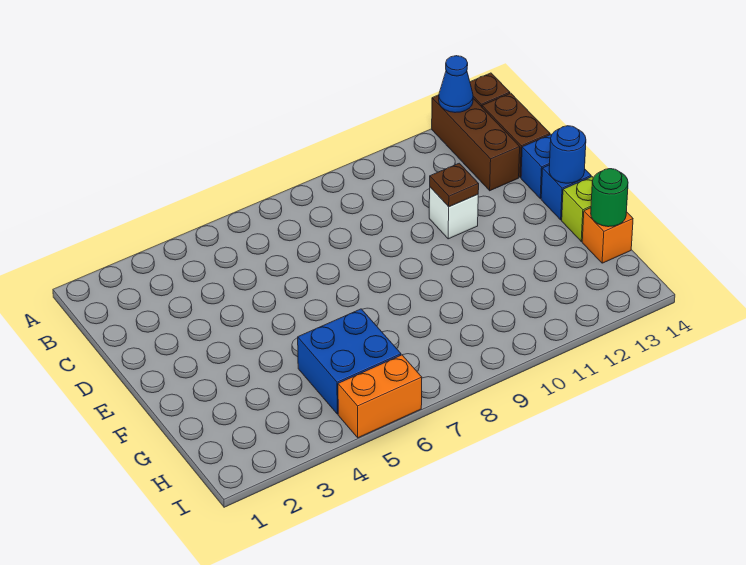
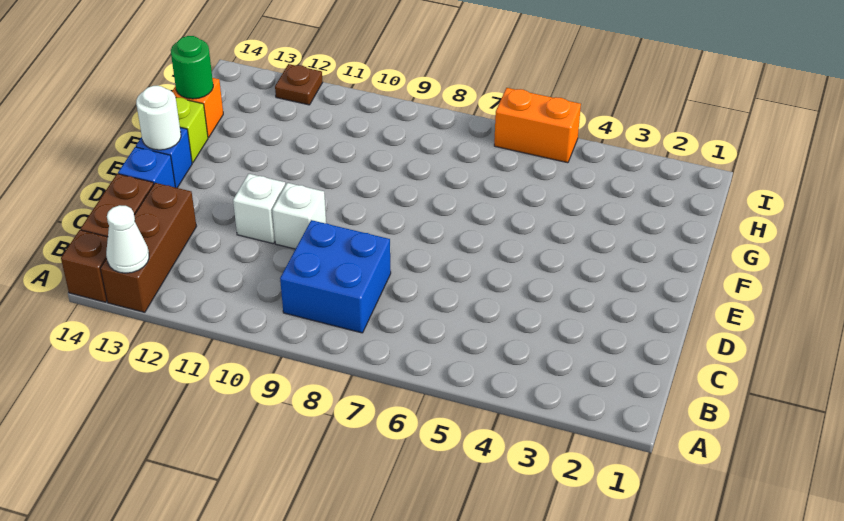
blue 1x1 cone [439,56,473,113] -> white 1x1 cone [106,205,149,273]
none -> white 1x1 brick [272,183,326,249]
brown 1x1 plate [430,163,479,207] -> brown 1x1 plate moved to [275,64,323,105]
blue 1x1 round brick [549,126,586,183] -> white 1x1 round brick [136,86,181,150]
blue 2x2 brick [298,309,401,414] -> blue 2x2 brick moved to [280,220,391,333]

